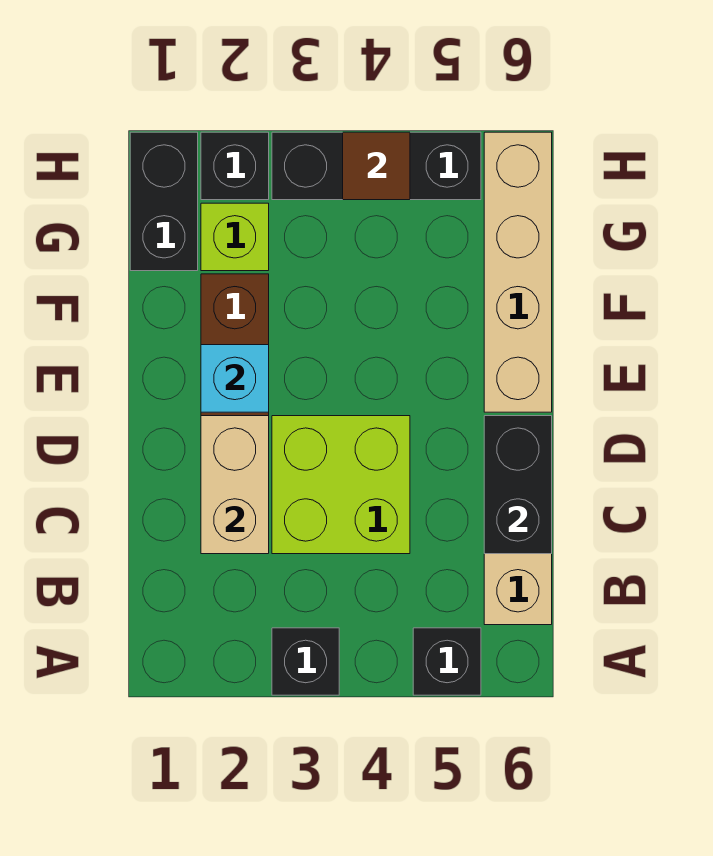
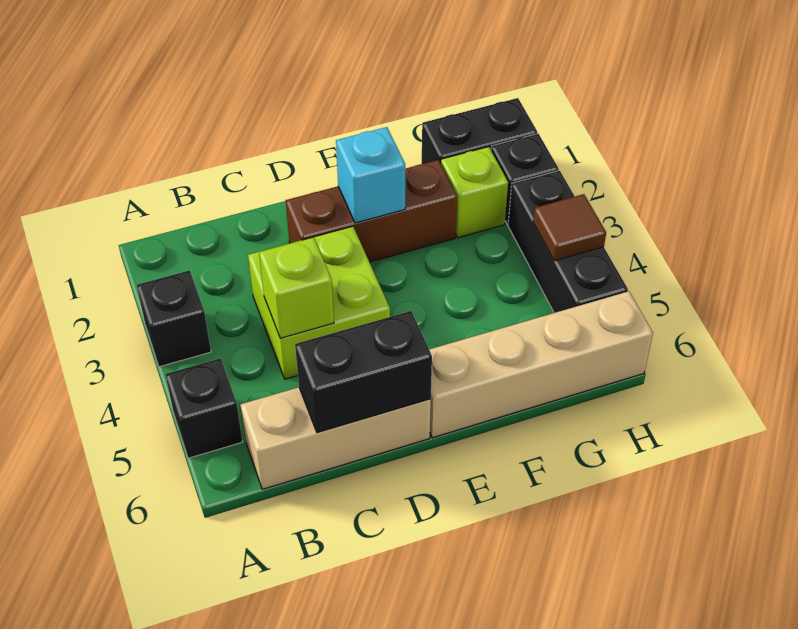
tan 1x2 brick [201,416,269,554] -> none
none -> lime 1x1 brick [259,237,334,338]

